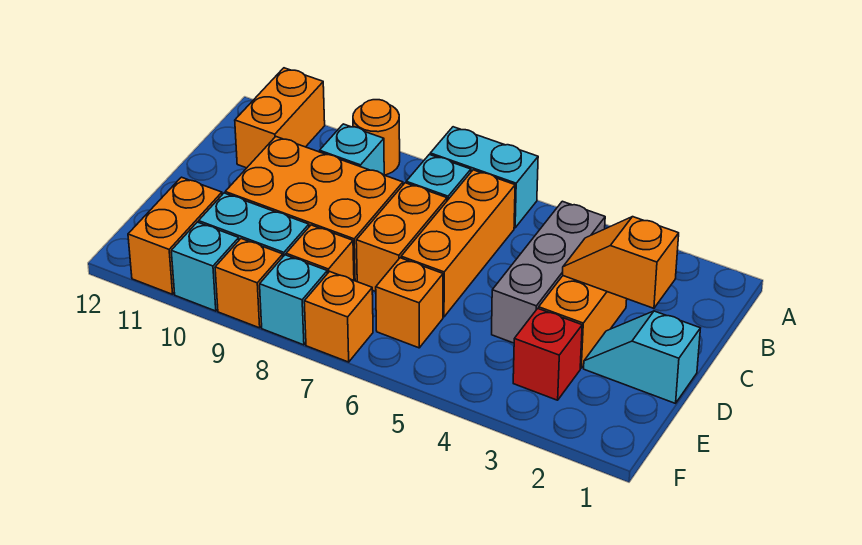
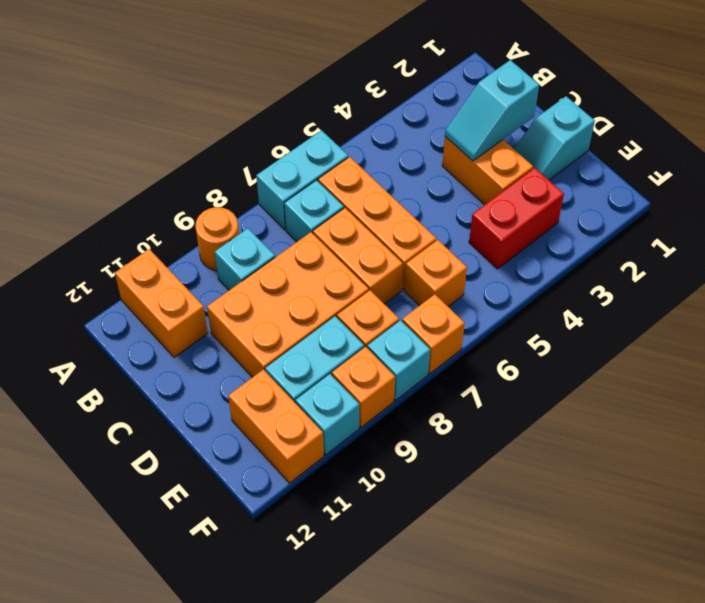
grey 1x3 brick [492,201,605,343] -> none
orange 1x2 slope [563,217,679,309] -> cyan 1x2 slope [445,60,539,161]
red 1x1 brick [513,308,582,400] -> red 1x2 brick [469,168,564,269]

